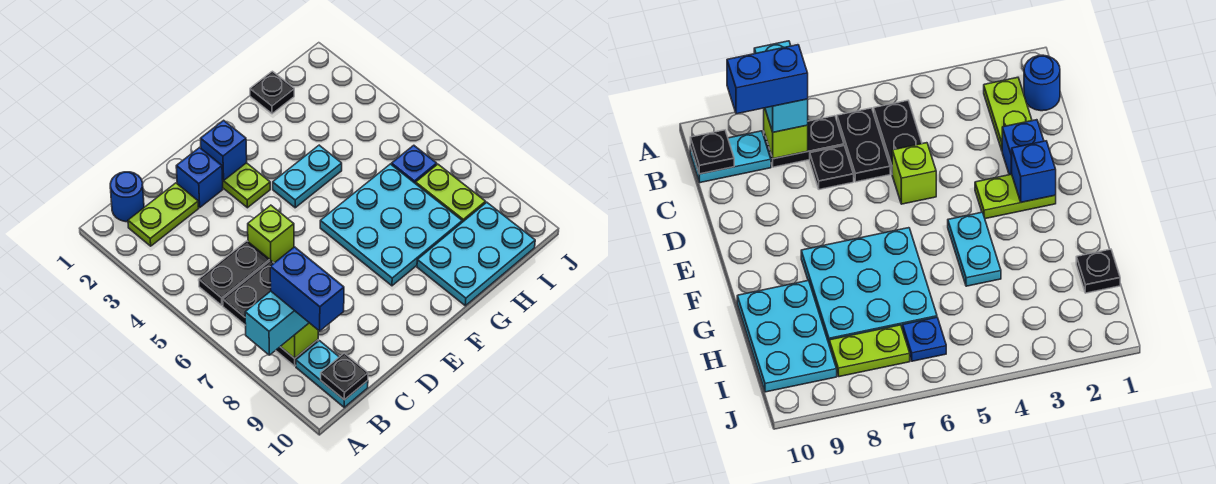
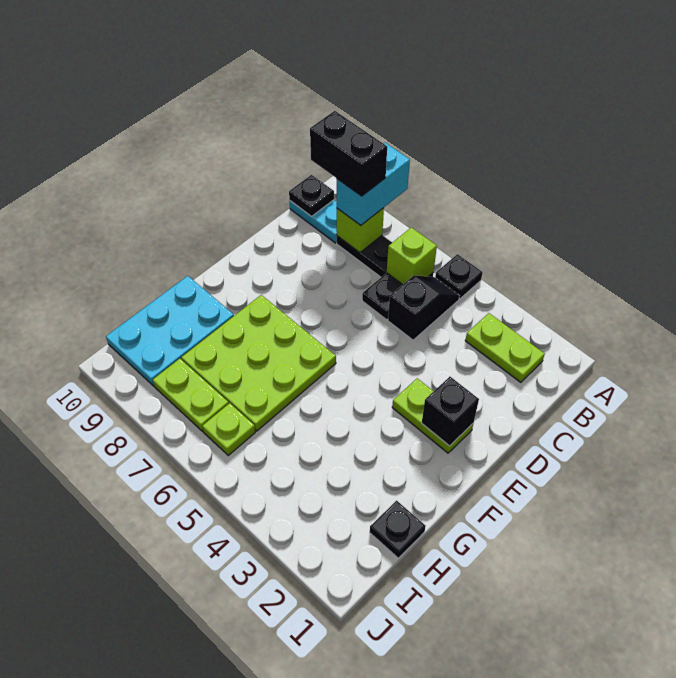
blue 1x1 round brick [110,172,144,222] -> none
lime 1x2 plate [128,183,199,246] -> lime 1x2 plate turned to [465,313,545,382]
black 1x2 plate [199,241,270,305] -> black 1x2 slope [388,275,459,340]
blue 1x2 brick [270,247,344,331] -> black 1x2 brick [310,111,387,196]
black 1x1 plate [810,146,854,190] -> black 1x1 plate moved to [435,254,483,299]
blue 1x1 brick [176,148,223,207] -> none
lime 1x1 brick [248,205,294,263] -> lime 1x1 brick moved to [387,227,437,285]
blue 1x1 brick [201,120,247,181] -> black 1x1 brick [422,377,479,446]
cyan 1x2 plate [273,145,342,208] -> none
cyan 3x3 plate [320,164,462,286] -> lime 3x3 plate [181,295,336,431]
blue 1x1 plate [391,145,437,184] -> lime 1x1 plate [202,403,255,455]

